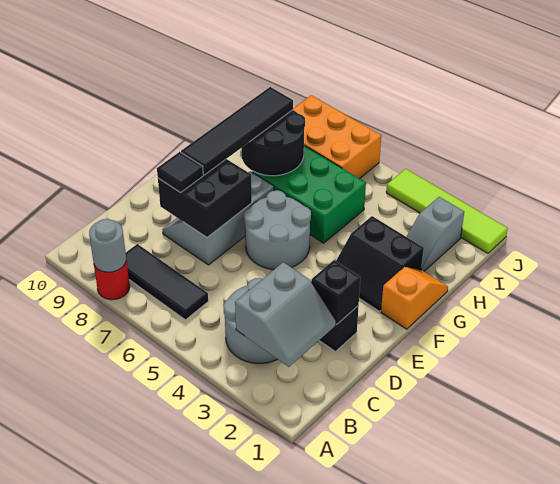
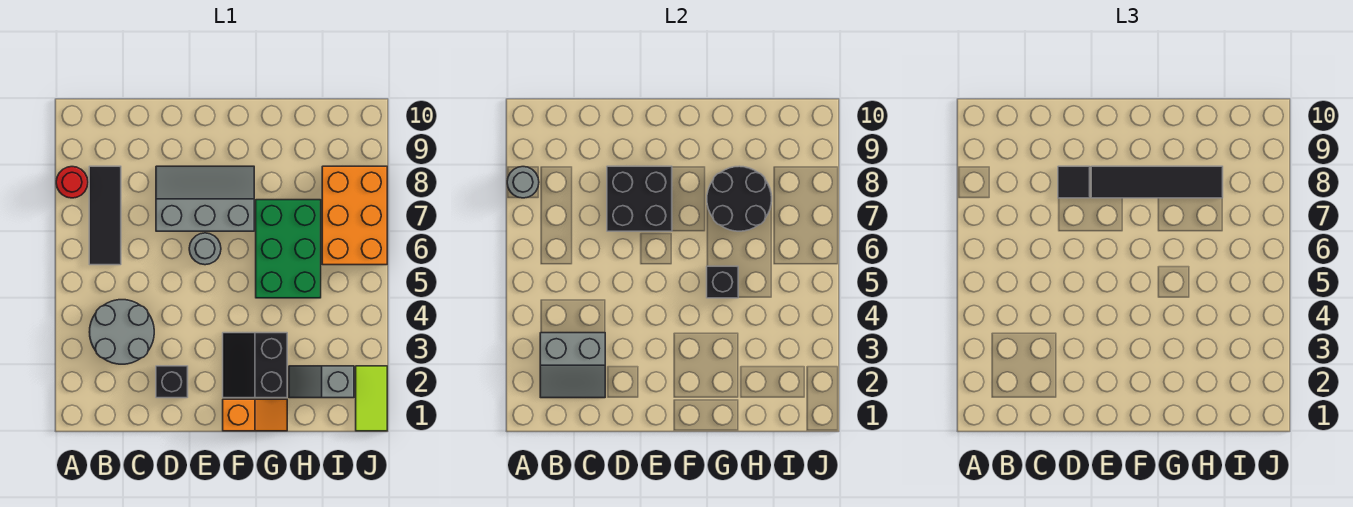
black 1x1 brick [312,260,360,324] -> black 1x1 brick moved to [707,266,738,298]
grey 2x2 round brick [244,190,311,270] -> grey 1x1 round brick [189,233,221,265]
lime 1x4 tile [386,169,508,253] -> lime 1x2 tile [356,366,387,431]

